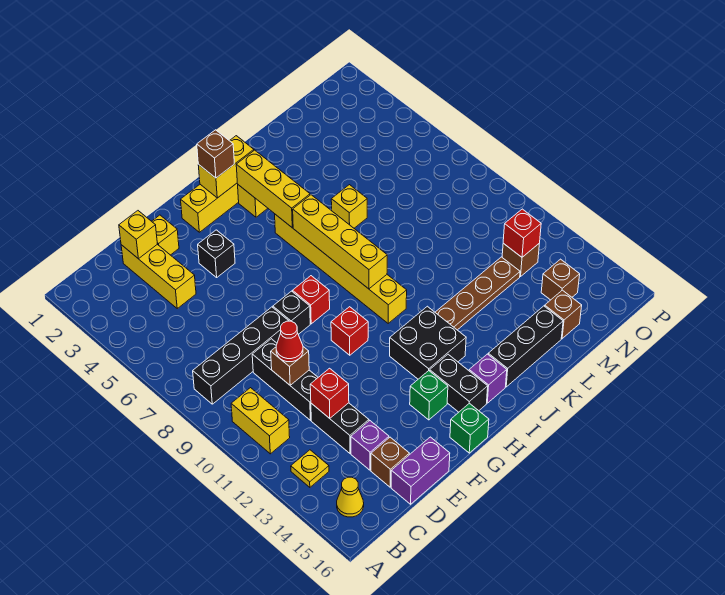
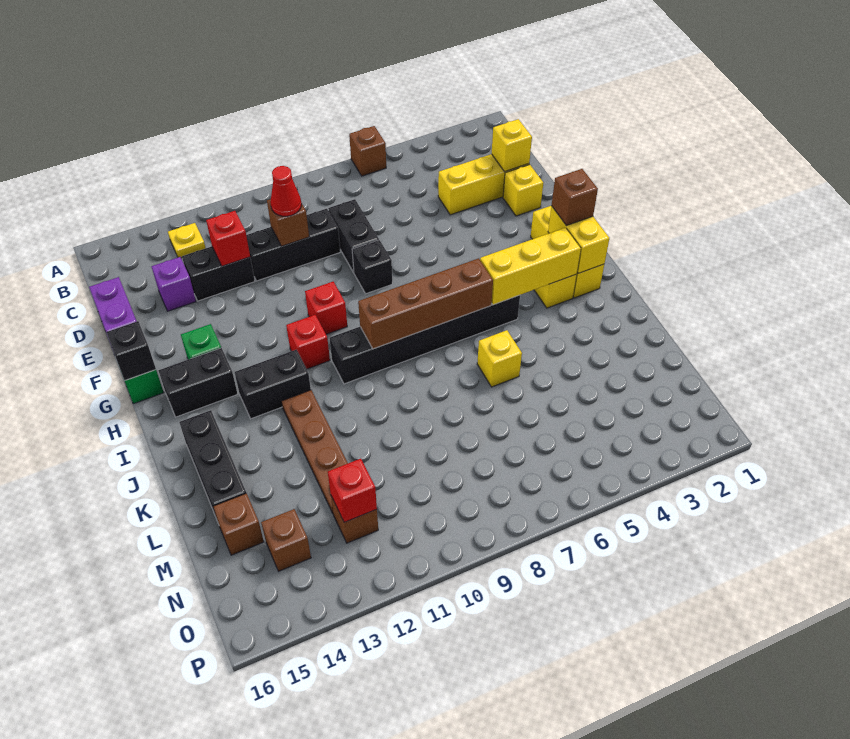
black 1x4 brick [193,307,289,404] -> black 1x2 brick [328,199,379,272]
yellow 1x2 brick [231,388,290,454] -> none
yellow 1x1 cone [337,477,364,517] -> none
brown 1x1 brick [371,437,409,487] -> brown 1x1 brick moved to [349,126,386,176]
black 1x1 brick [198,230,235,277] -> black 1x1 brick moved to [106,321,156,381]
red 1x1 brick [293,276,330,324] -> red 1x1 brick moved to [286,315,330,369]
black 2x2 brick [390,306,466,379] -> black 1x2 brick [235,350,311,419]
yellow 1x6 brick [275,214,407,323] -> black 1x6 brick [330,295,520,384]
yellow 1x4 brick [293,195,387,289] -> brown 1x4 brick [358,258,493,349]
purple 1x1 brick [469,354,507,403] -> none

